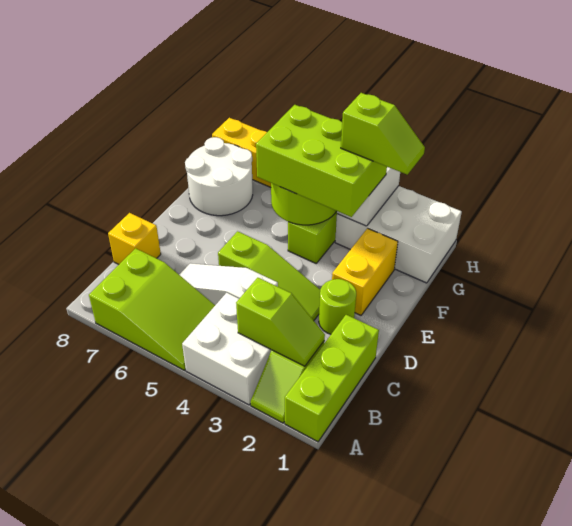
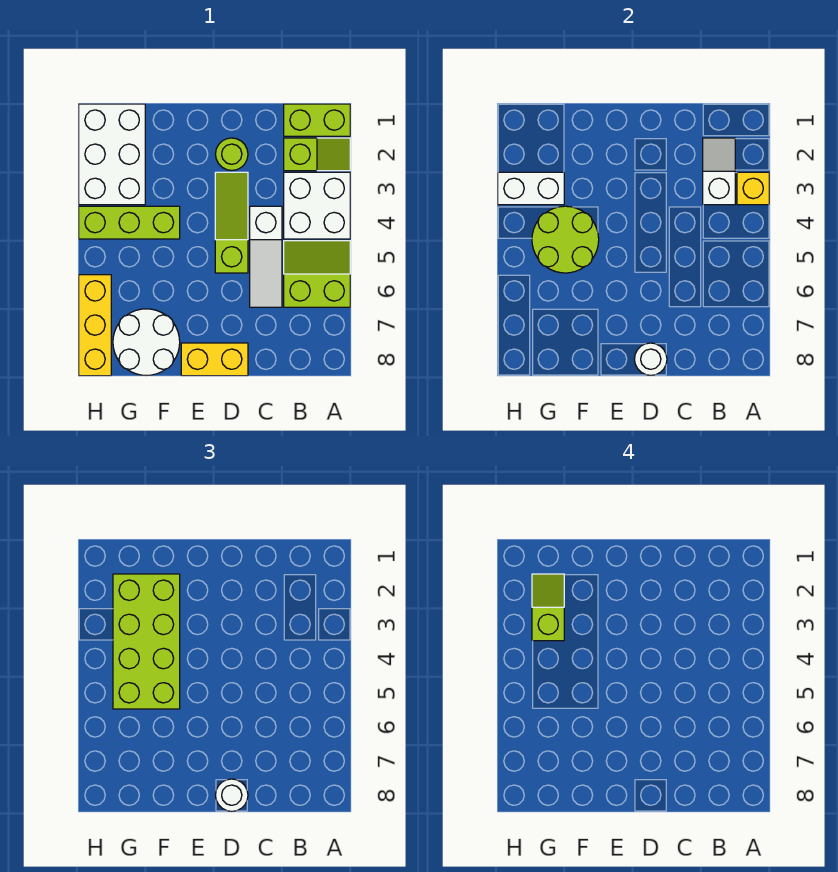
lime 1x3 brick [285,315,379,442] -> lime 1x2 brick [284,104,350,136]
lime 2x3 slope [89,248,215,370] -> lime 2x2 slope [284,241,350,307]
lime 1x2 slope [236,278,325,366] -> white 1x2 slope [703,138,735,205]
yellow 1x1 brick [108,213,161,264] -> yellow 1x1 brick moved to [737,172,769,205]
none -> white 1x1 round brick [635,343,667,375]
none -> white 1x1 round brick [216,779,248,811]
yellow 1x2 brick [332,228,398,315] -> yellow 1x2 brick moved to [181,343,248,376]
lime 2x3 brick [256,105,387,217] -> lime 2x4 brick [113,574,180,709]

